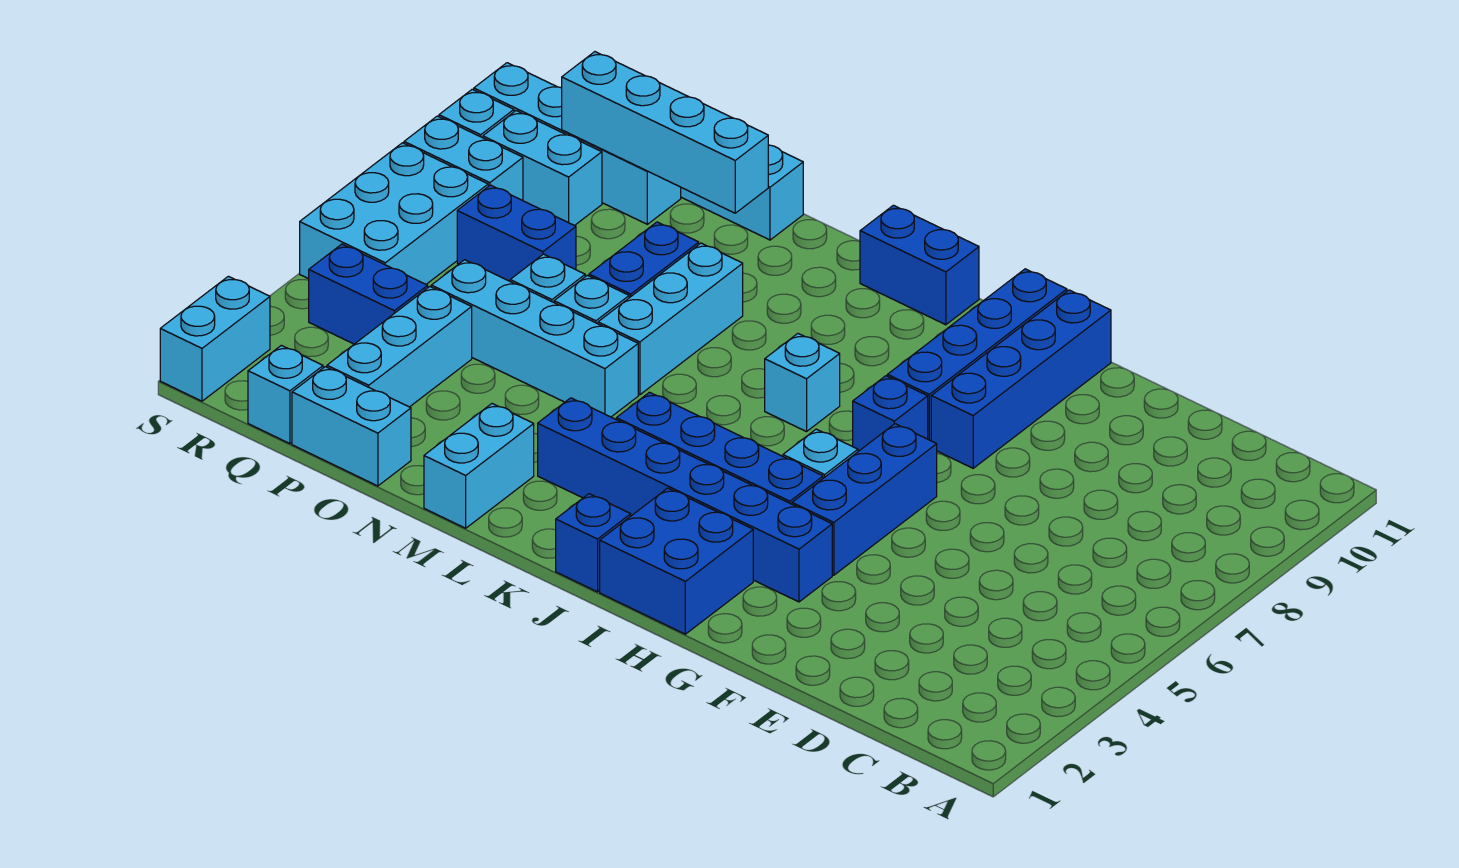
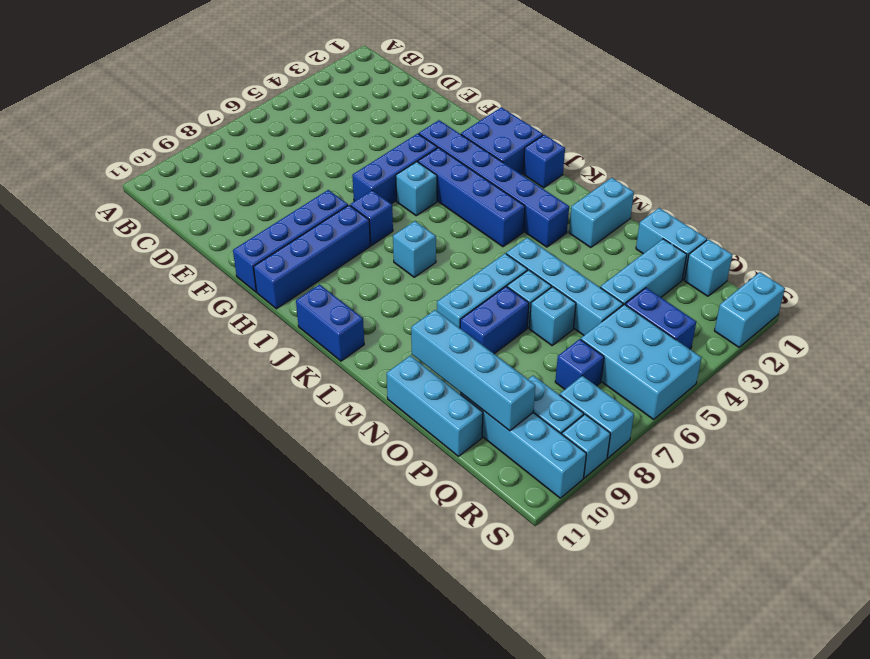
blue 1x2 brick [457,185,576,281] -> blue 1x1 brick [555,339,604,389]
cyan 2x3 brick [300,143,488,284] -> cyan 2x3 brick turned to [581,304,702,419]

